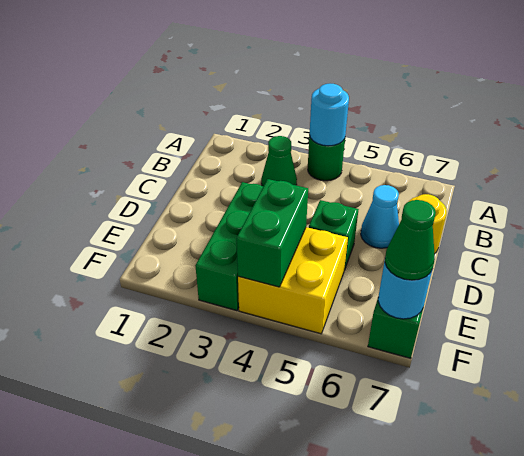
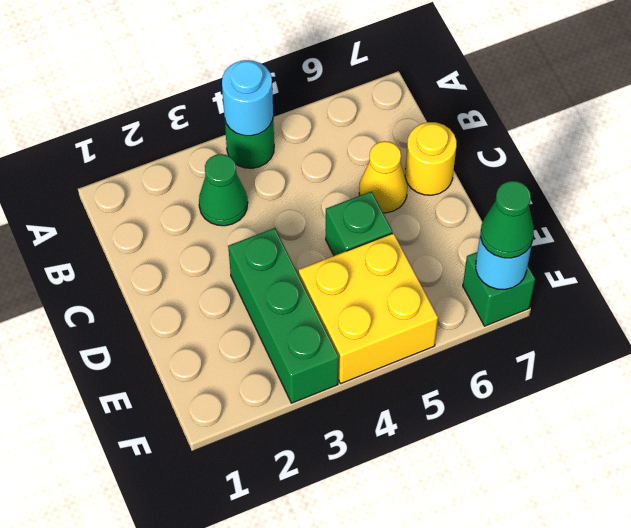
cyan 1x1 cone [361,185,399,248] -> yellow 1x1 cone [359,141,407,213]
green 1x2 brick [237,179,308,287] -> none

